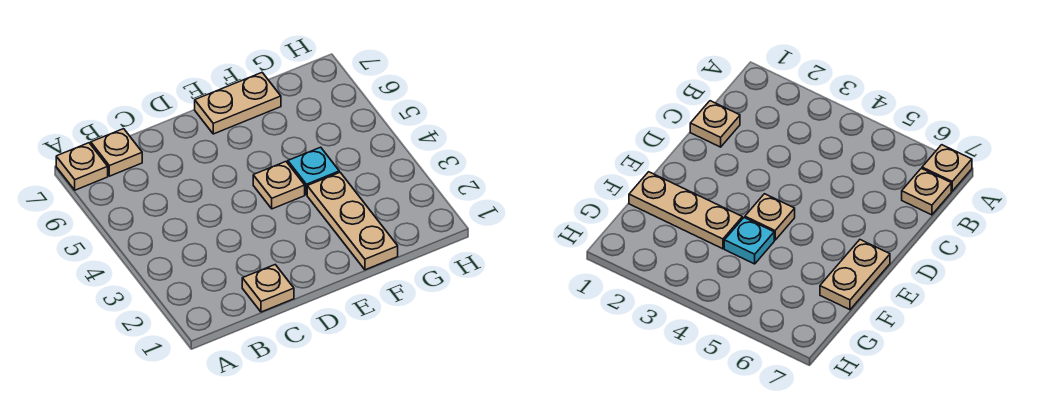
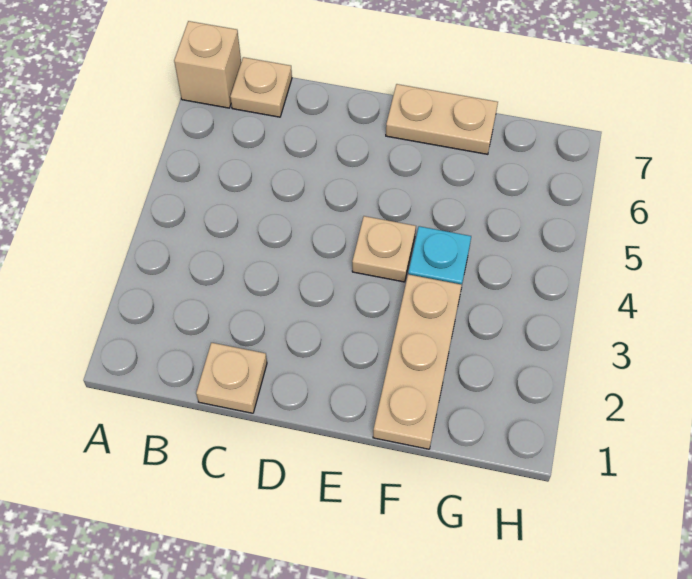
tan 1x1 plate [56,143,108,190] -> tan 1x1 brick [174,21,241,108]

